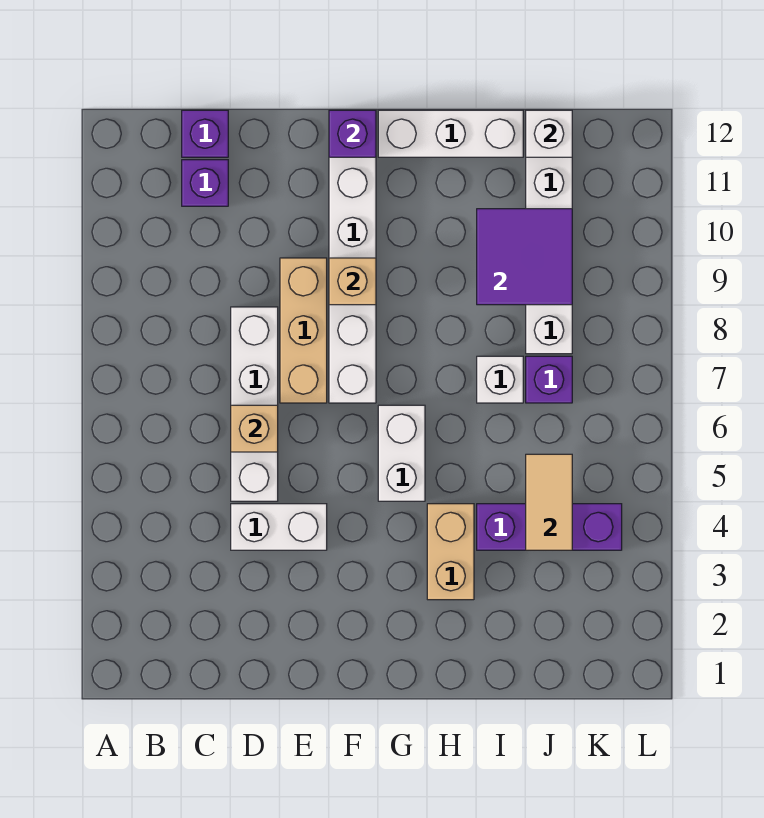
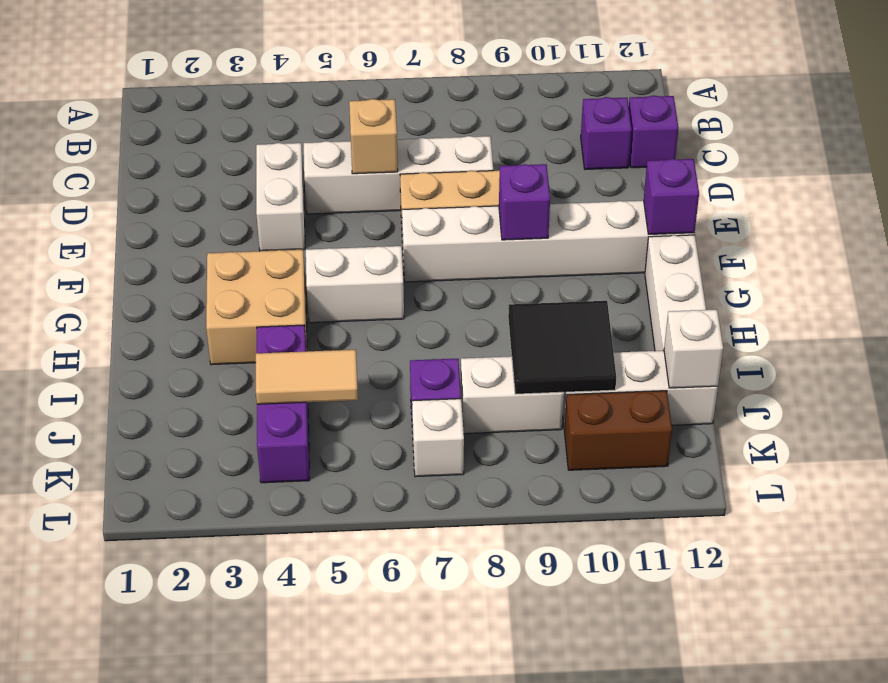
tan 1x1 brick [329,258,376,305] -> purple 1x1 brick [499,164,550,240]
tan 1x2 brick [427,504,474,600] -> tan 2x2 brick [206,250,307,365]
white 1x1 brick [477,356,523,403] -> white 1x1 brick moved to [412,399,464,477]
purple 2x2 tile [477,209,572,305] -> black 2x2 tile [508,301,616,394]
none -> brown 1x2 brick [564,391,672,470]

